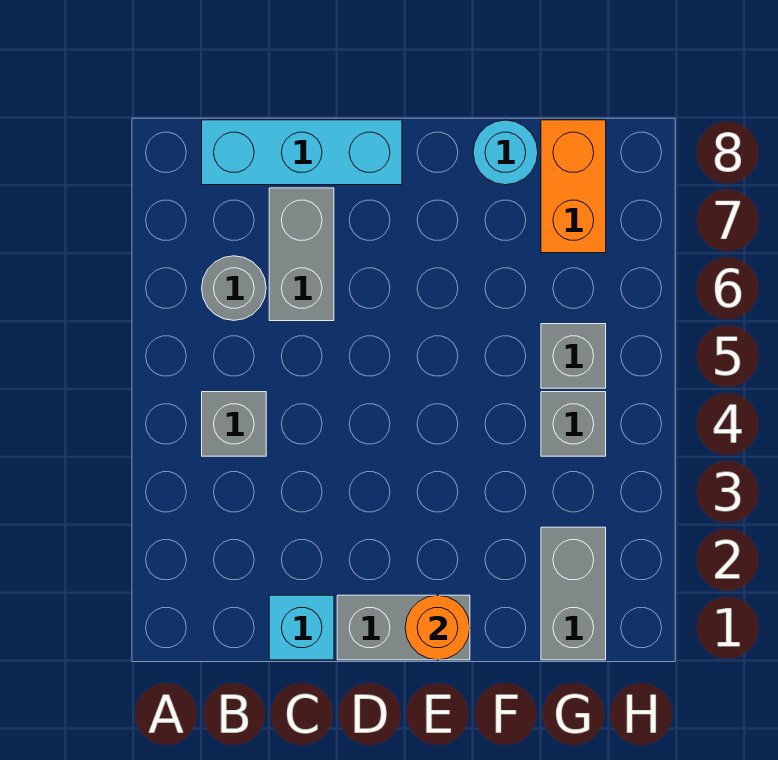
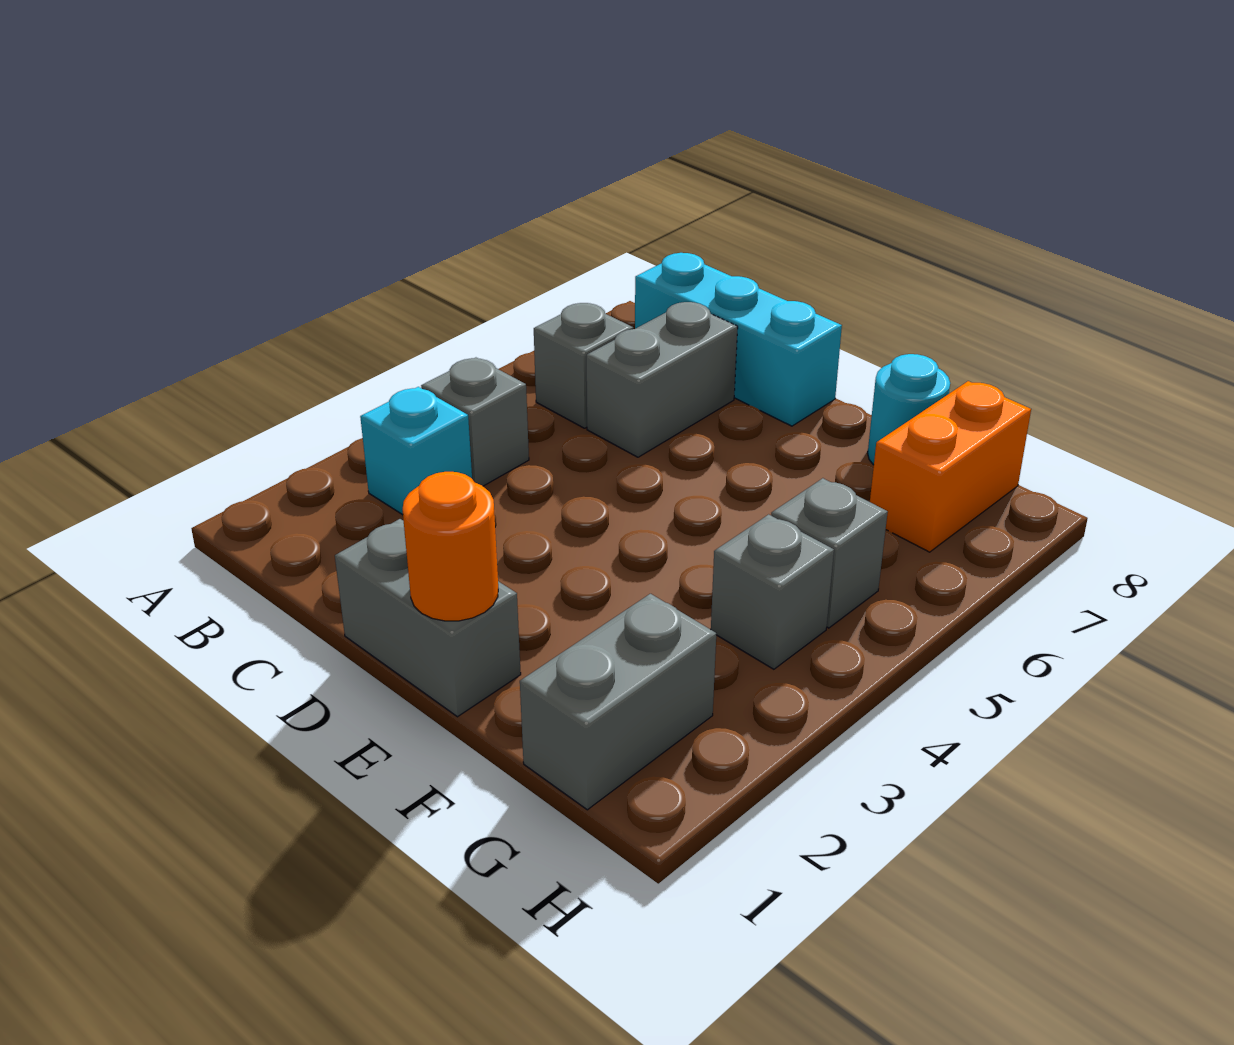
grey 1x1 round brick [202,256,266,320] -> grey 1x1 brick [534,303,633,428]
cyan 1x1 brick [269,595,334,660] -> cyan 1x1 brick moved to [360,387,472,515]

